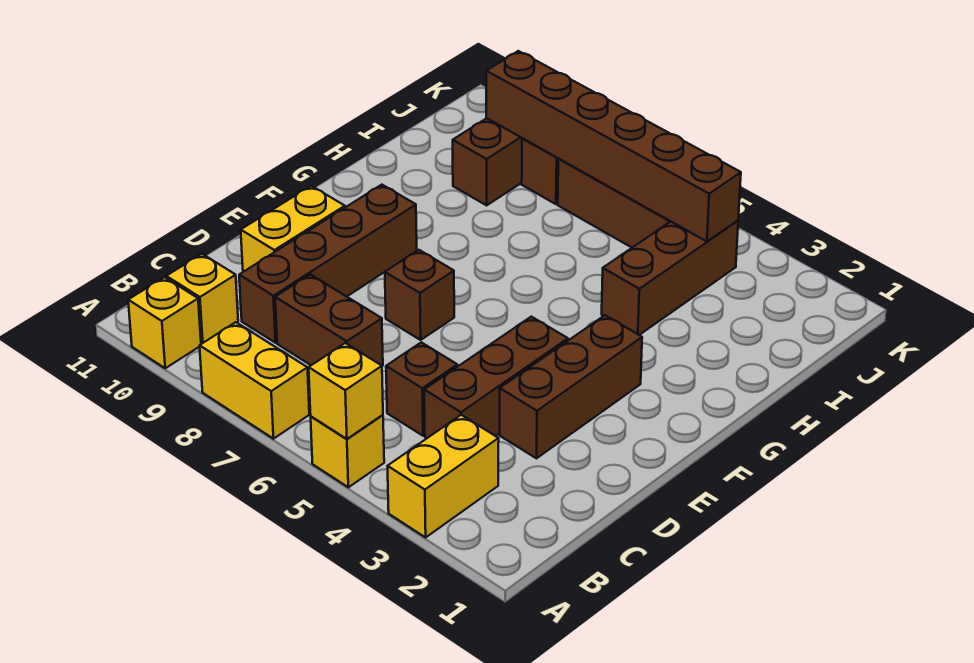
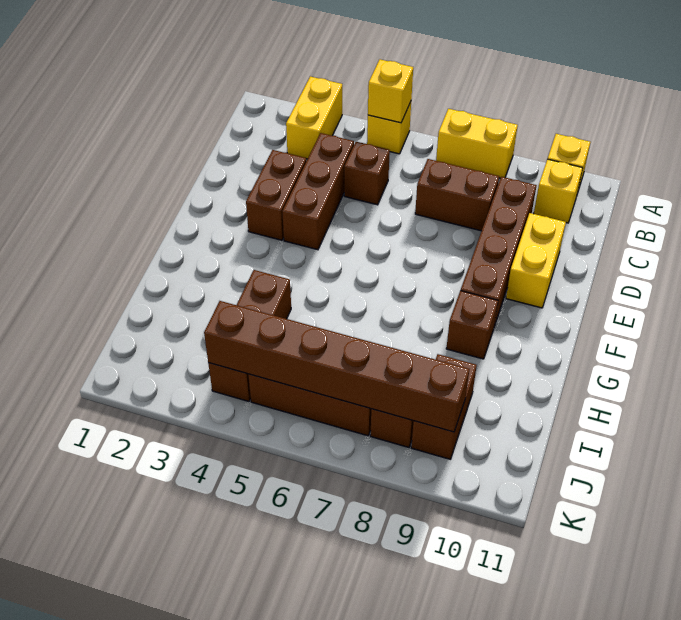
brown 1x3 brick [500,315,642,458] -> brown 1x2 brick [246,150,306,240]
brown 1x1 brick [385,250,454,340] -> brown 1x1 brick moved to [446,291,498,359]

